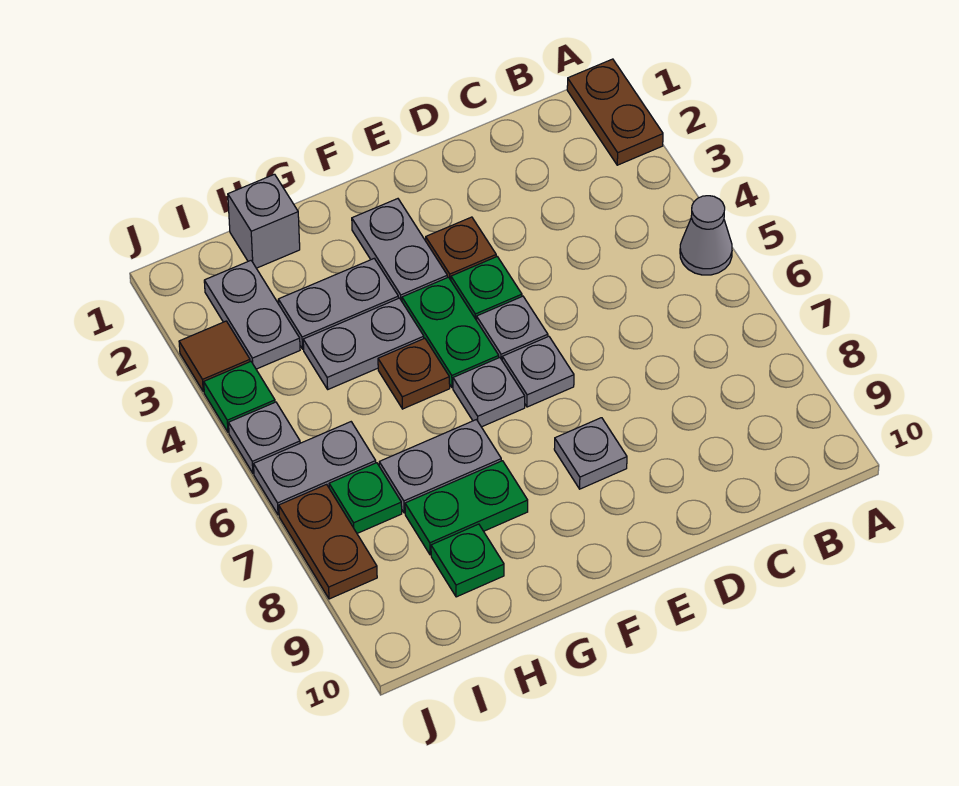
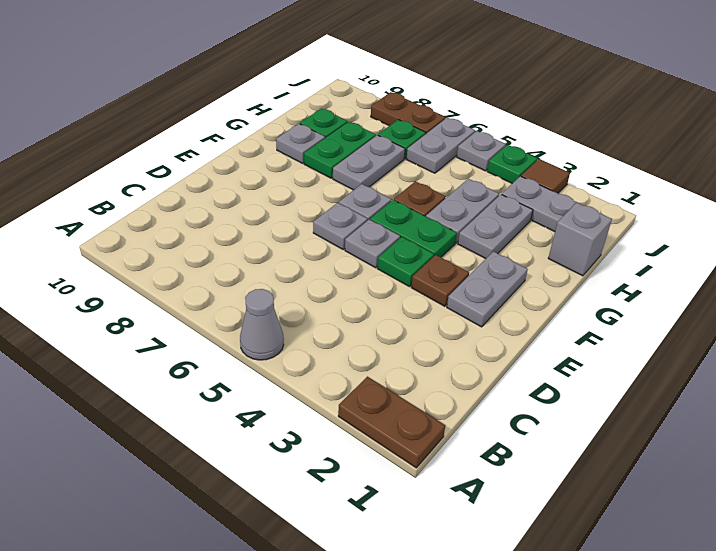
grey 1x1 plate [554,418,627,489] -> grey 1x1 plate moved to [276,124,325,163]
grey 1x2 plate [352,199,447,301] -> grey 1x2 plate turned to [447,252,528,327]

